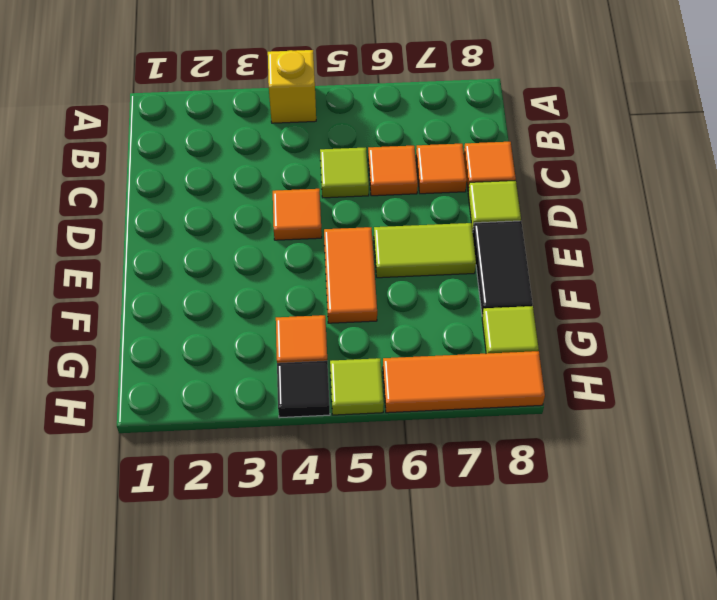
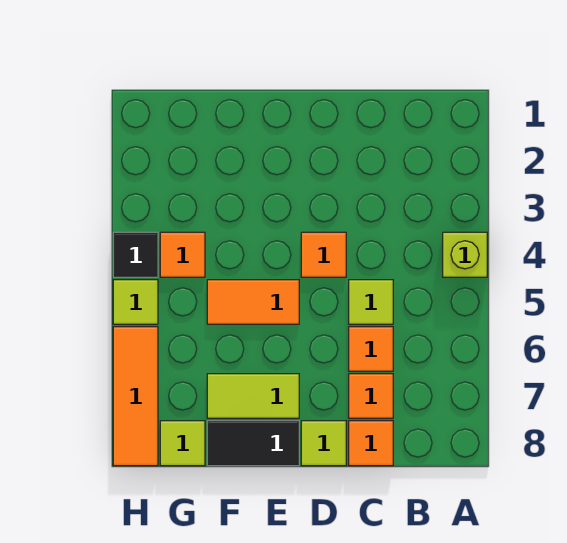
yellow 1x1 brick [268,50,316,123] -> lime 1x1 brick [443,232,487,277]
lime 1x2 tile [374,223,476,278] -> lime 1x2 tile turned to [207,374,299,418]

